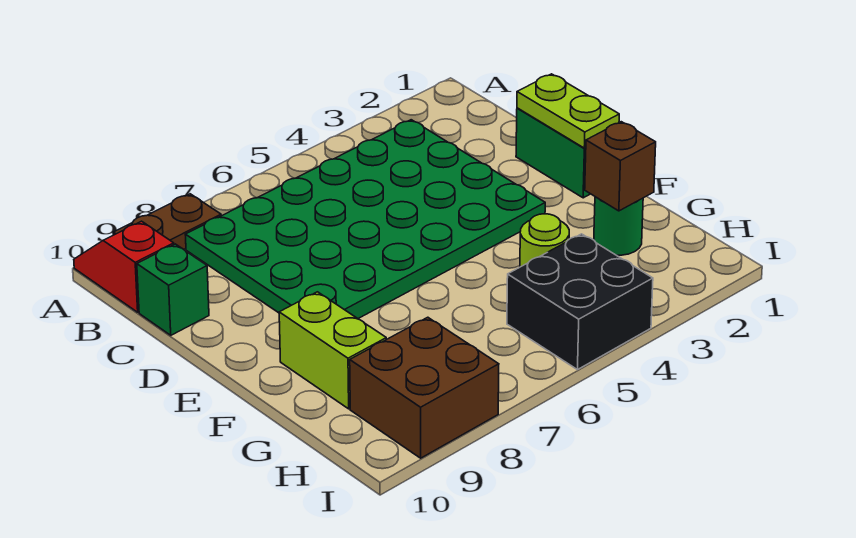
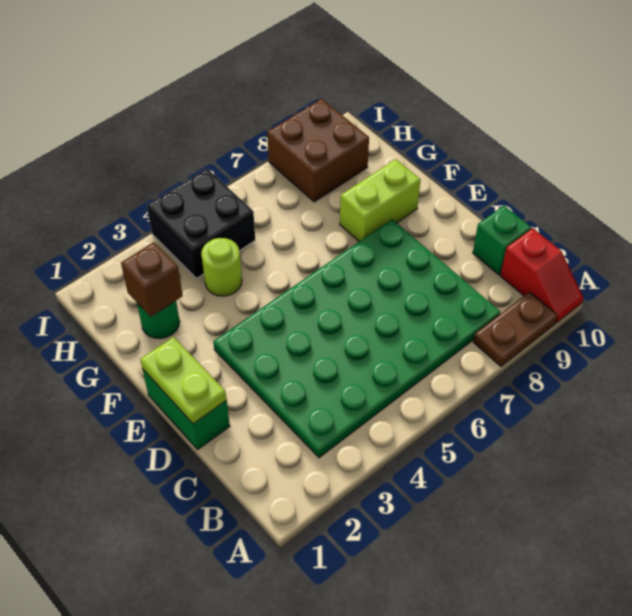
lime 1x2 brick [279,292,386,409] -> lime 1x2 brick turned to [340,159,421,241]

